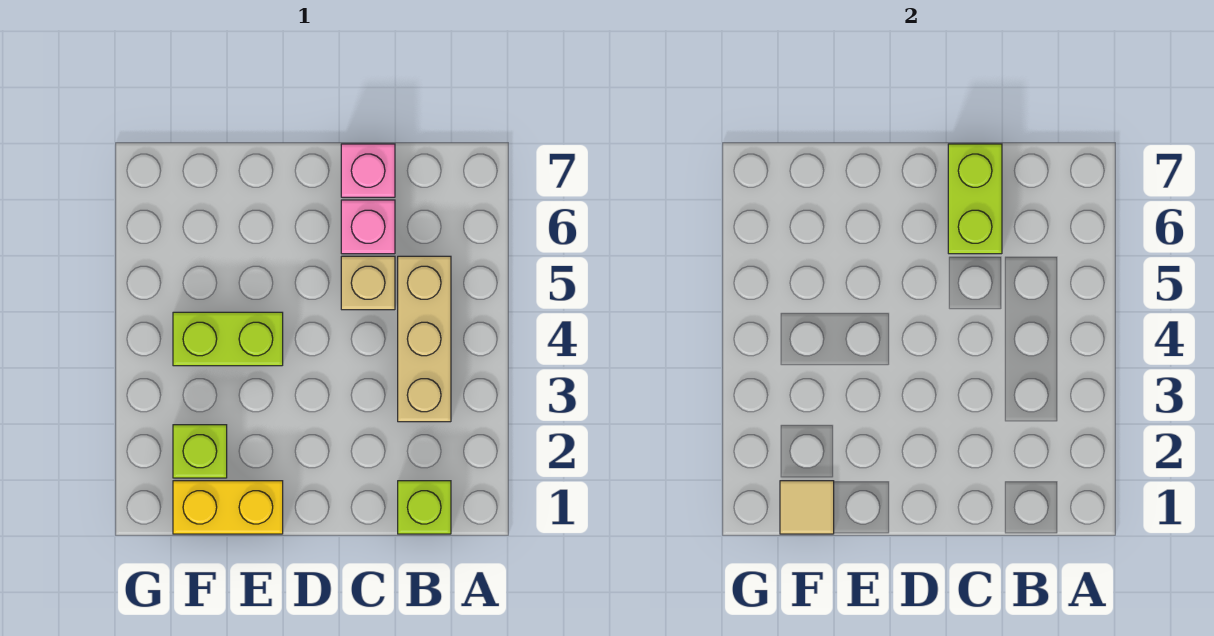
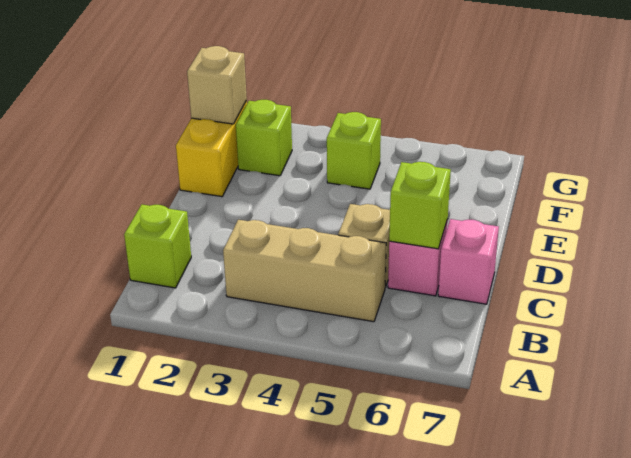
lime 1x2 brick [948,144,1002,254] -> lime 1x1 brick [389,162,451,249]
lime 1x2 brick [173,312,283,366] -> lime 1x1 brick [327,112,381,189]
tan 1x1 tile [780,481,834,534] -> tan 1x1 brick [187,46,247,124]

